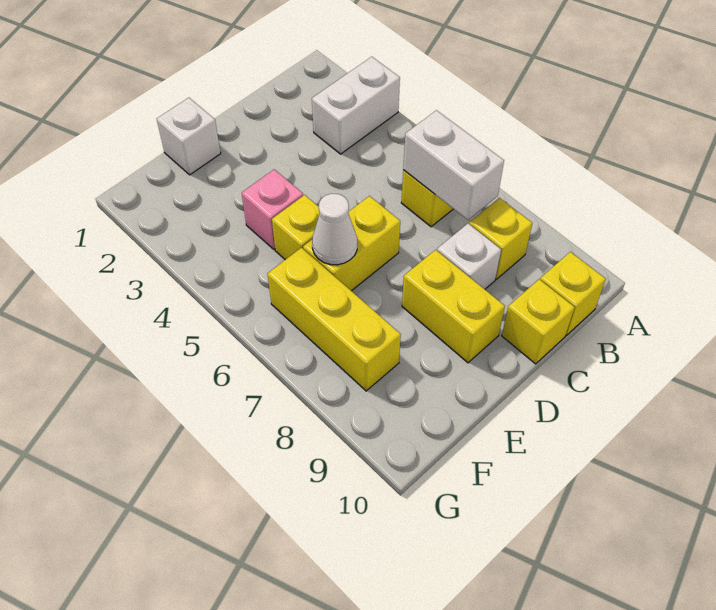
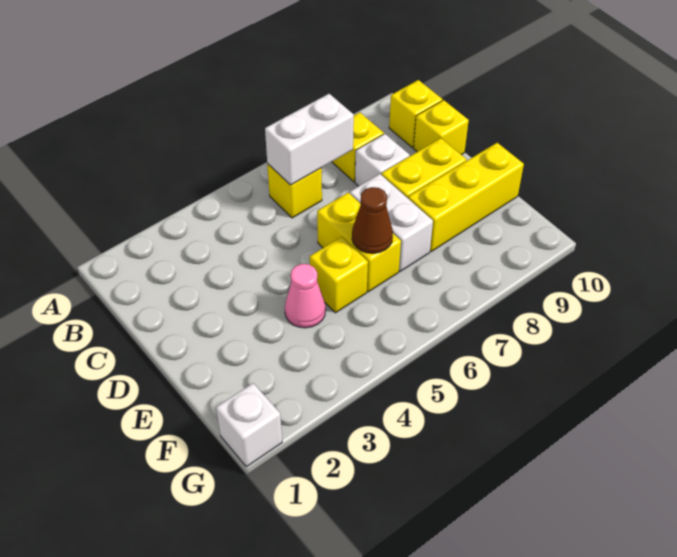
white 1x2 brick [312,57,400,154] -> white 1x2 brick moved to [350,174,433,271]
white 1x1 brick [157,98,221,175] -> white 1x1 brick moved to [216,383,282,467]
pink 1x1 brick [242,169,303,250] -> pink 1x1 cone [285,264,326,328]
white 1x1 cone [312,194,357,265] -> brown 1x1 cone [352,187,393,253]
yellow 1x3 brick [268,248,401,391] -> yellow 1x3 brick moved to [408,143,524,251]

